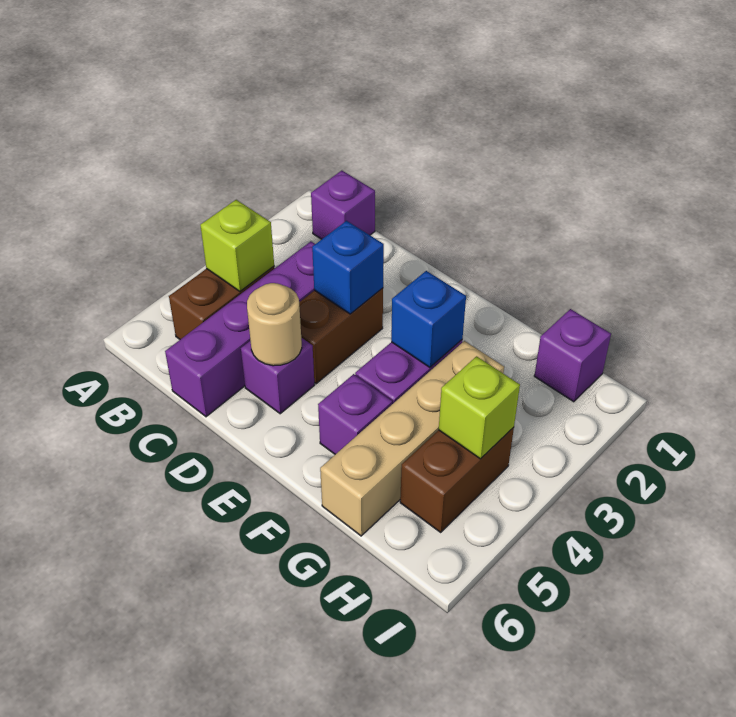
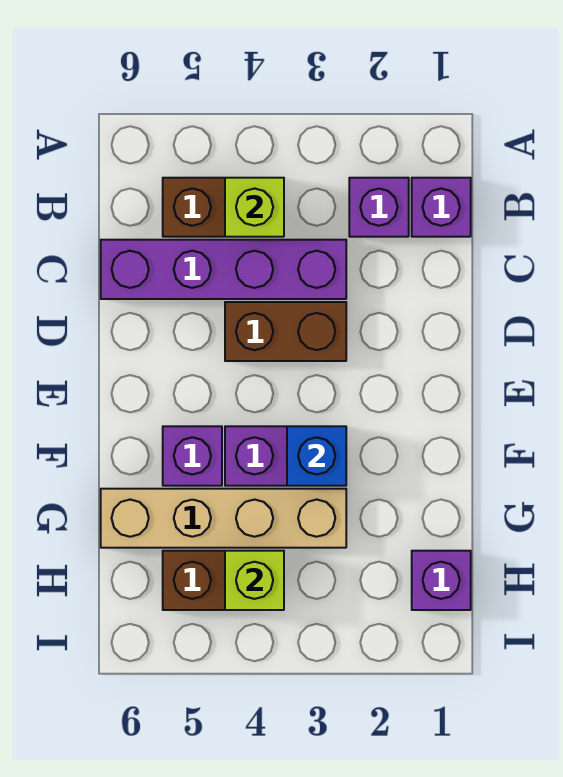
blue 1x1 brick [312,221,384,314] -> none
purple 1x1 brick [241,338,314,414] -> purple 1x1 brick moved to [349,178,409,237]
tan 1x1 round brick [247,283,302,366] -> none

